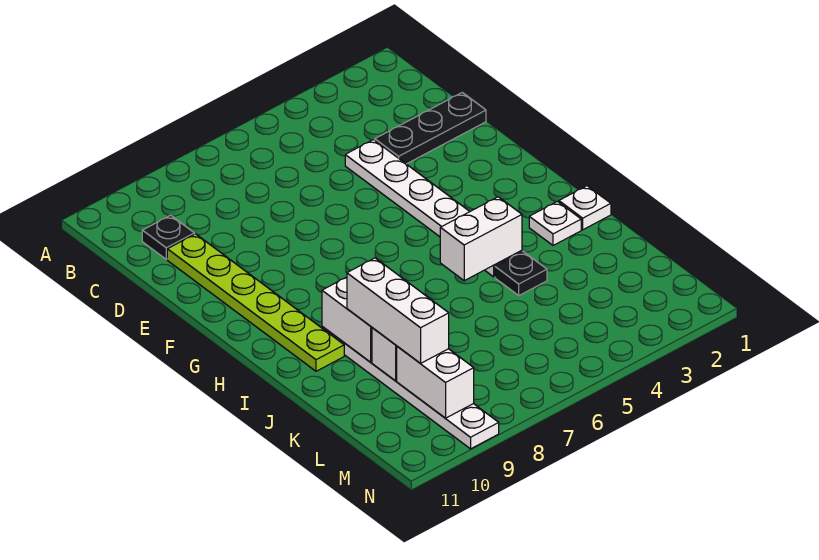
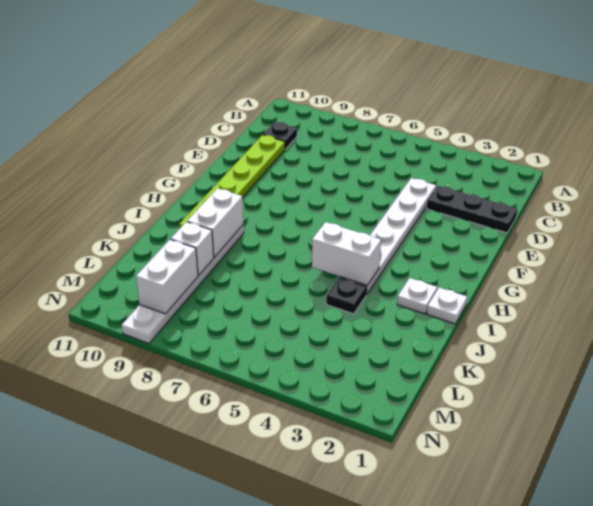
white 1x3 brick [347,258,449,363] -> none

